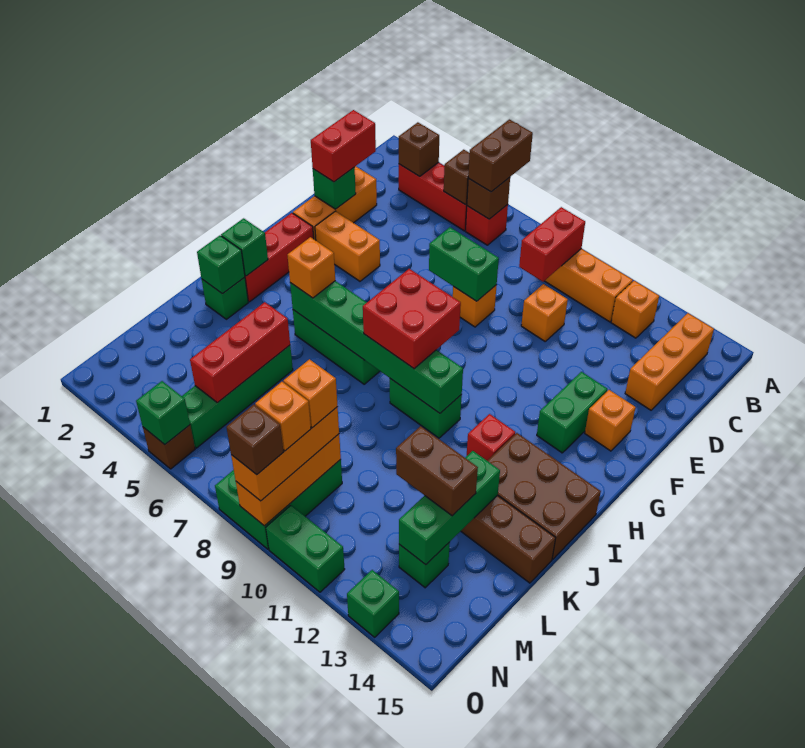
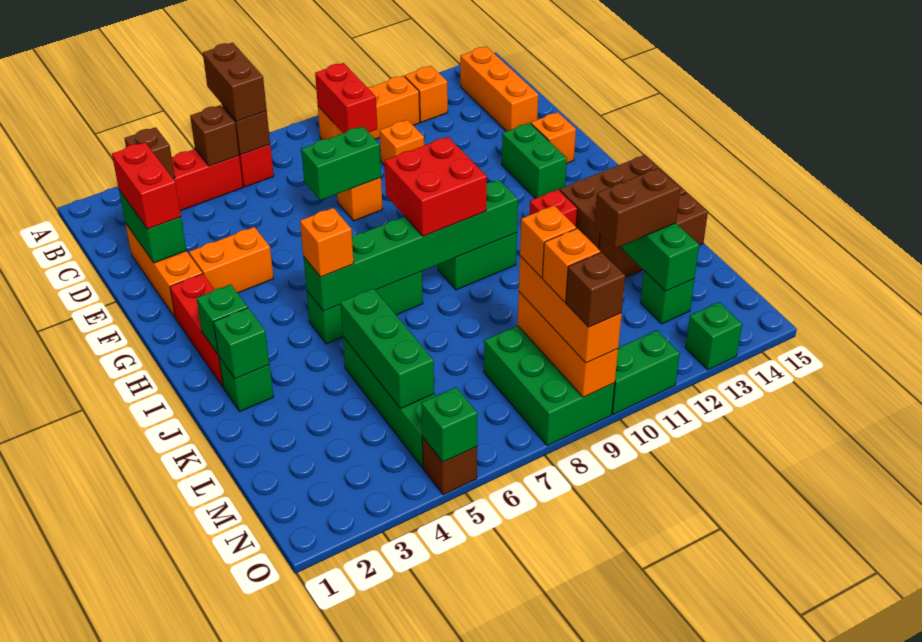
green 1x1 brick [313,167,356,209] -> green 1x2 brick [119,190,186,263]
red 1x3 brick [190,302,290,403] -> green 1x3 brick [340,288,434,409]

